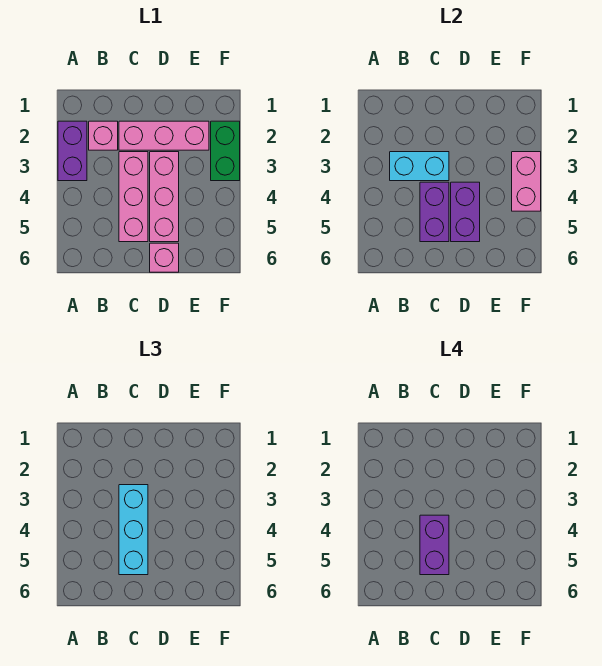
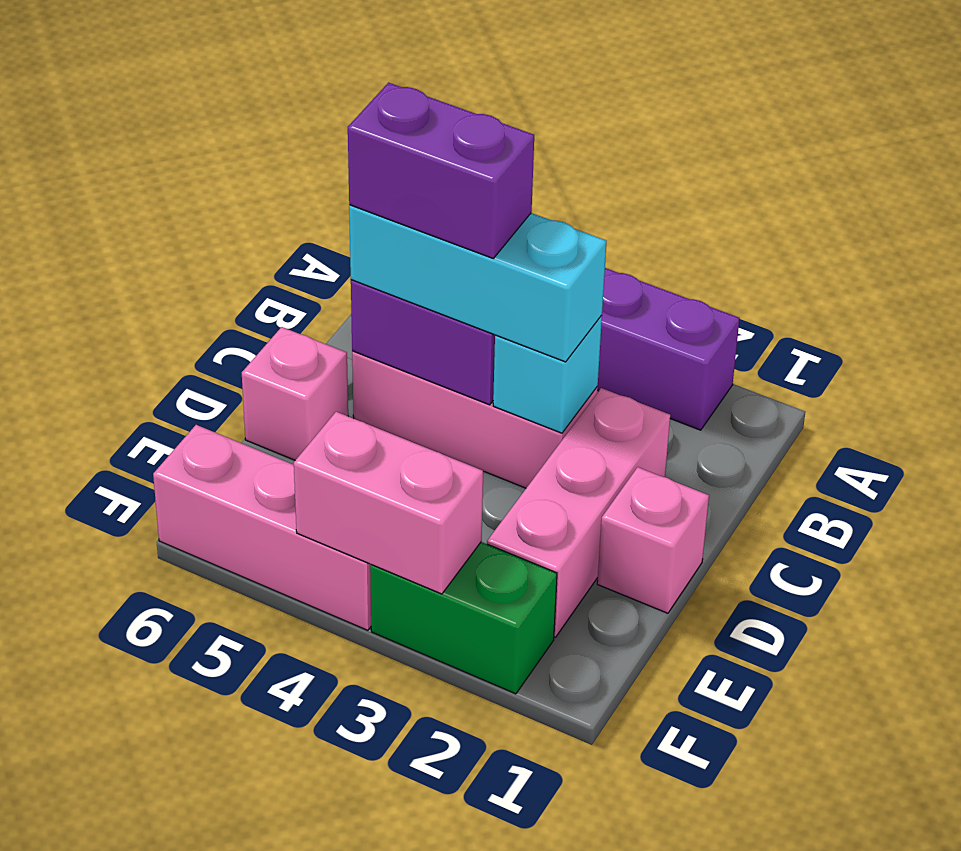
pink 1x1 brick [89,121,118,150] -> pink 1x1 brick moved to [597,467,709,613]
cyan 1x2 brick [390,152,449,181] -> cyan 1x1 brick [493,315,602,433]
pink 1x3 brick [150,152,179,242] -> pink 1x3 brick moved to [153,425,371,630]
purple 1x2 brick [451,182,480,242] -> none

